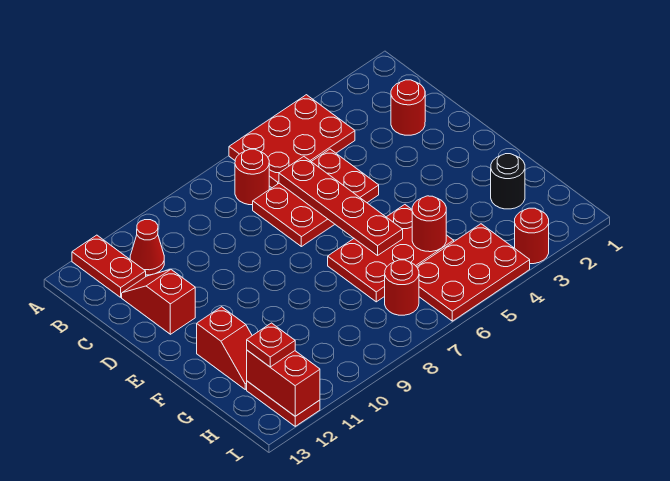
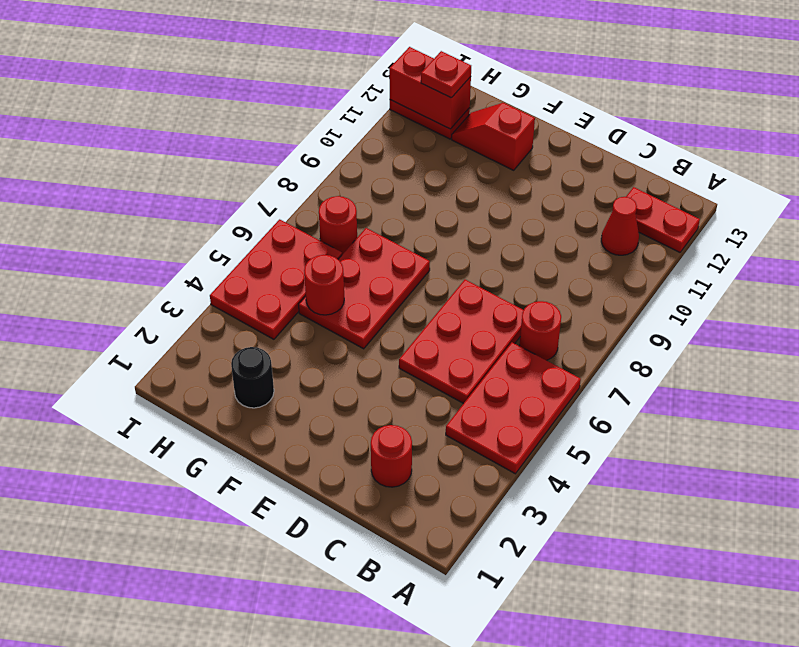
red 1x4 plate [279,157,403,255] -> none
red 1x2 slope [122,270,195,334] -> none
red 1x1 round brick [515,208,549,264] -> none

